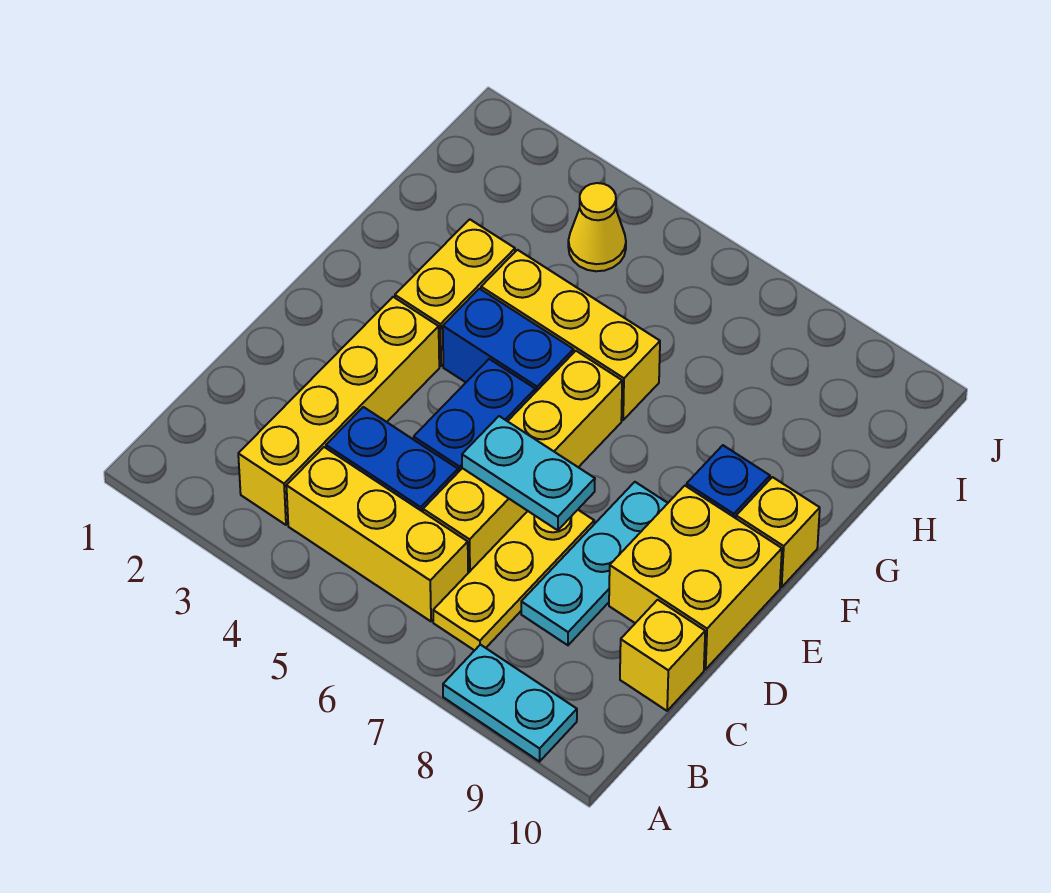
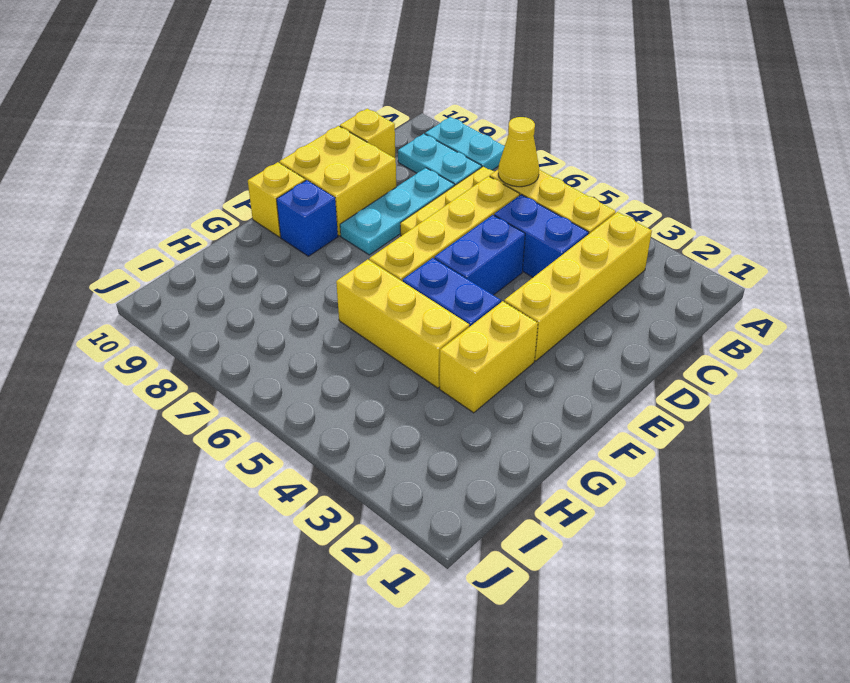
cyan 1x2 plate [462,416,595,530] -> cyan 1x2 plate moved to [398,134,482,185]
yellow 1x1 cone [568,183,626,271] -> yellow 1x1 cone moved to [498,117,539,187]

